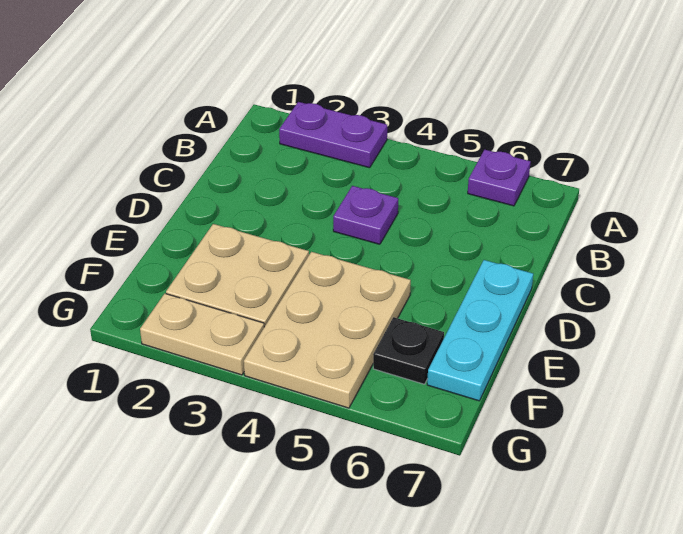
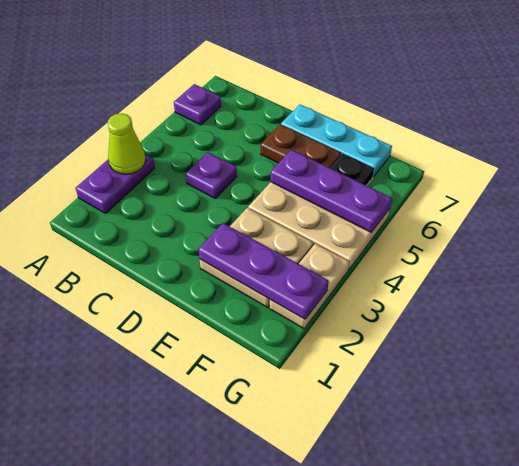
none -> lime 1x1 cone [108,113,146,174]
none -> brown 1x2 plate [261,124,341,168]
none -> purple 1x3 plate [199,223,329,319]
none -> purple 1x3 plate [271,150,392,232]

